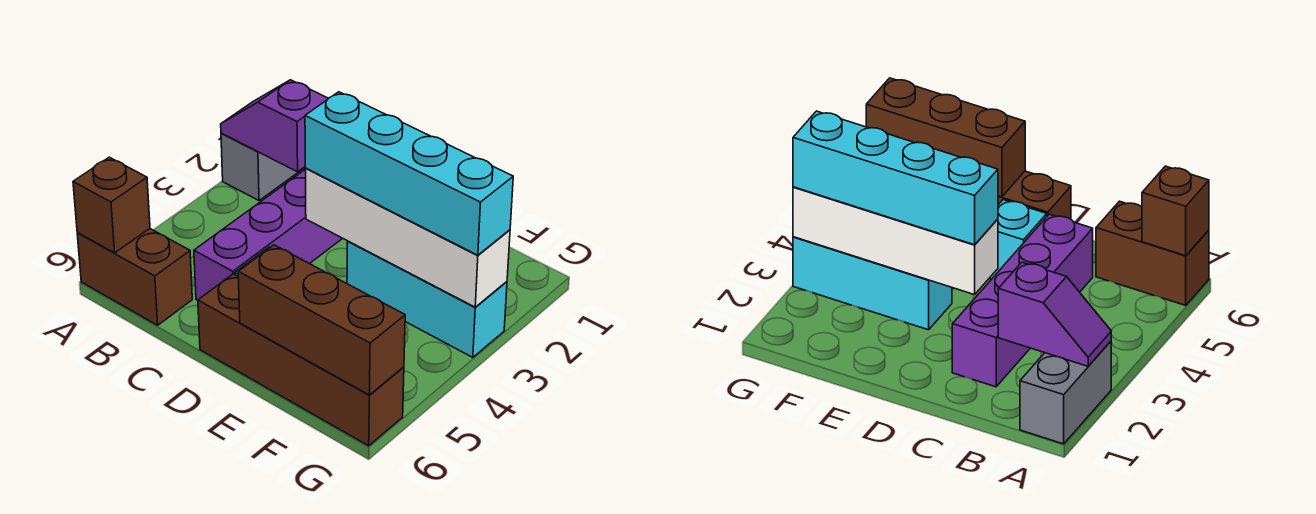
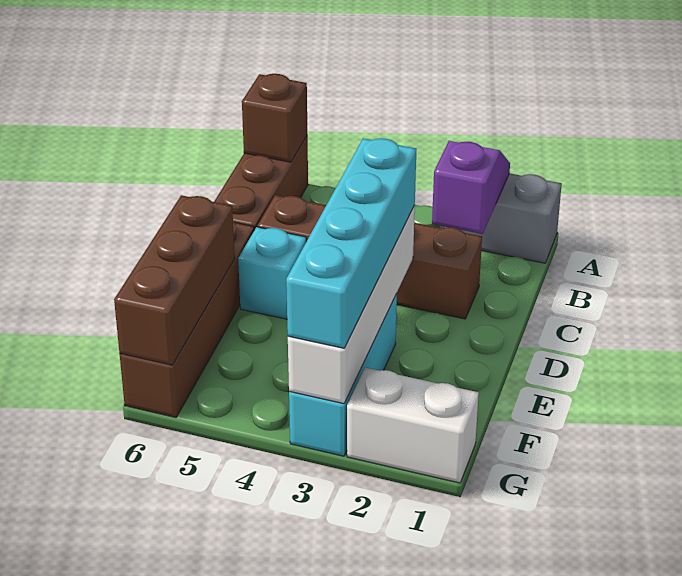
brown 1x2 brick [77,229,192,325] -> brown 1x3 brick [214,136,308,230]
purple 1x4 brick [194,170,342,300] -> brown 1x4 brick [257,195,482,319]
none -> white 1x2 brick [347,368,479,483]

